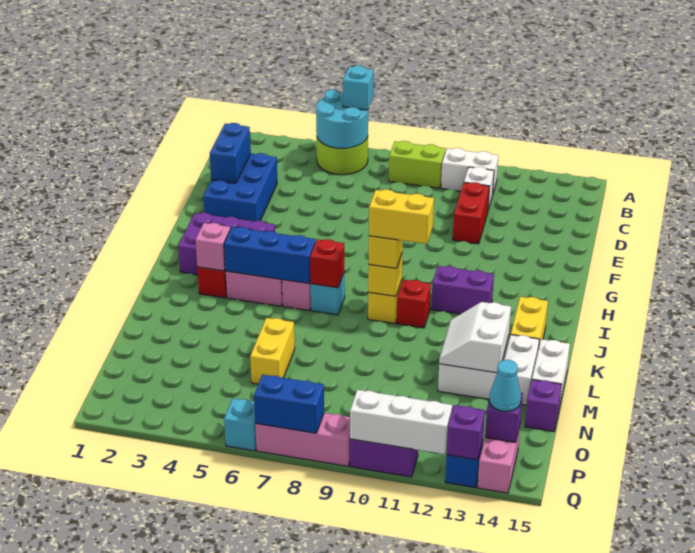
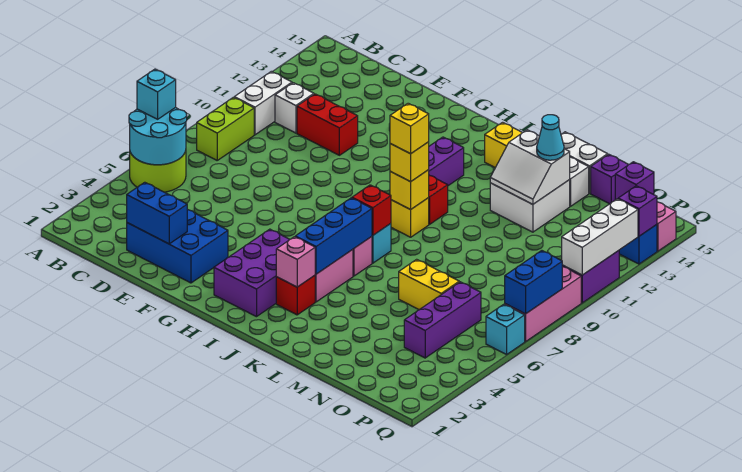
yellow 1x2 brick [369,190,434,244] -> yellow 1x1 brick [390,103,429,154]
none -> purple 1x3 brick [404,282,481,358]
cyan 1x1 cone [489,360,521,412] -> cyan 1x1 cone moved to [537,115,564,160]

